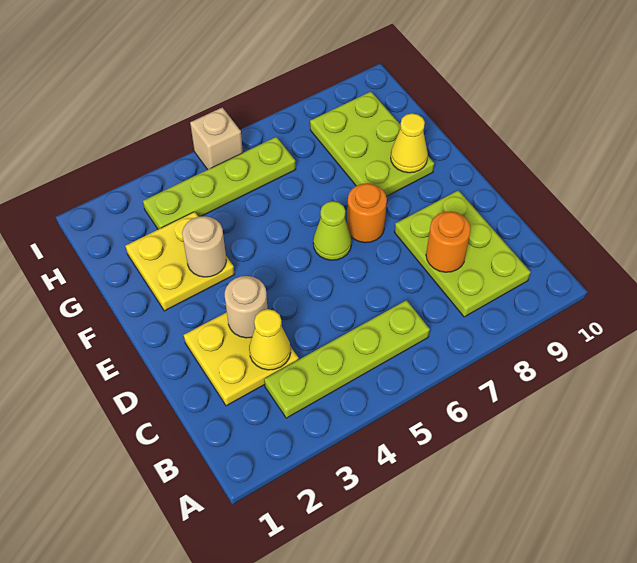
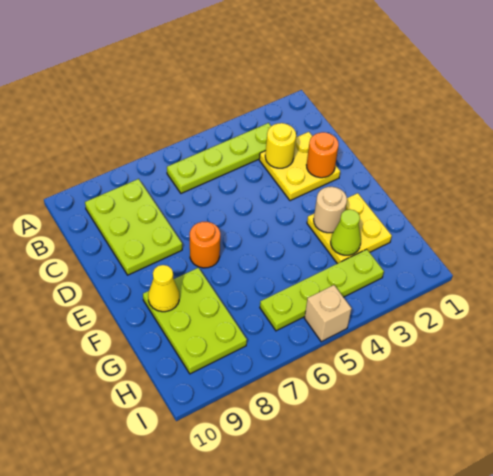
yellow 1x1 cone [249,309,291,370] -> yellow 1x1 round brick [265,123,296,168]
orange 1x1 round brick [426,211,471,272] -> orange 1x1 round brick moved to [307,132,339,178]
tan 1x1 round brick [225,276,267,338] -> none
lime 1x1 cone [313,201,352,260] -> lime 1x1 cone moved to [331,209,361,255]

